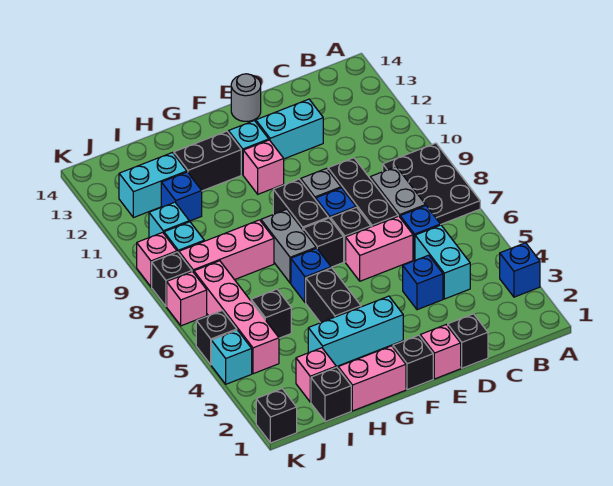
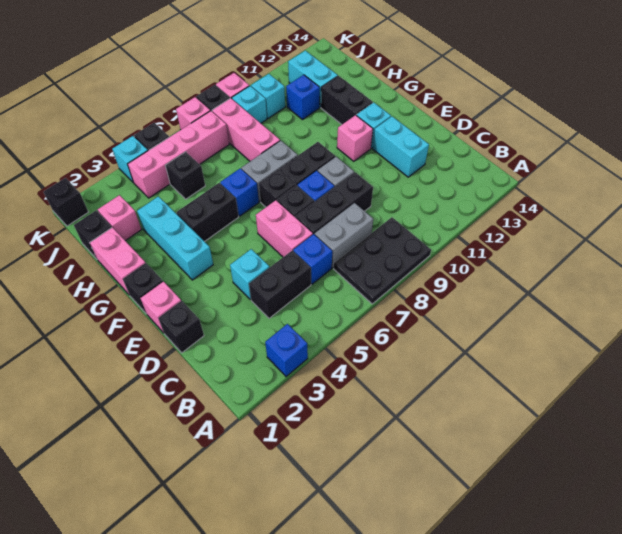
cyan 1x2 brick [415,225,470,299] -> black 1x2 brick [249,250,311,318]
blue 1x1 brick [403,255,443,310] -> cyan 1x1 brick [230,249,270,300]
grey 1x1 round brick [231,74,261,121] -> none

